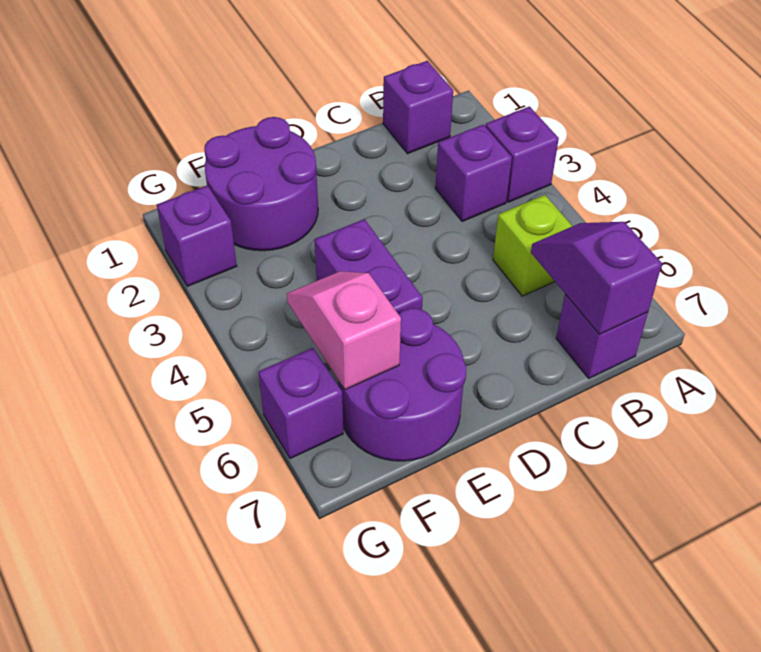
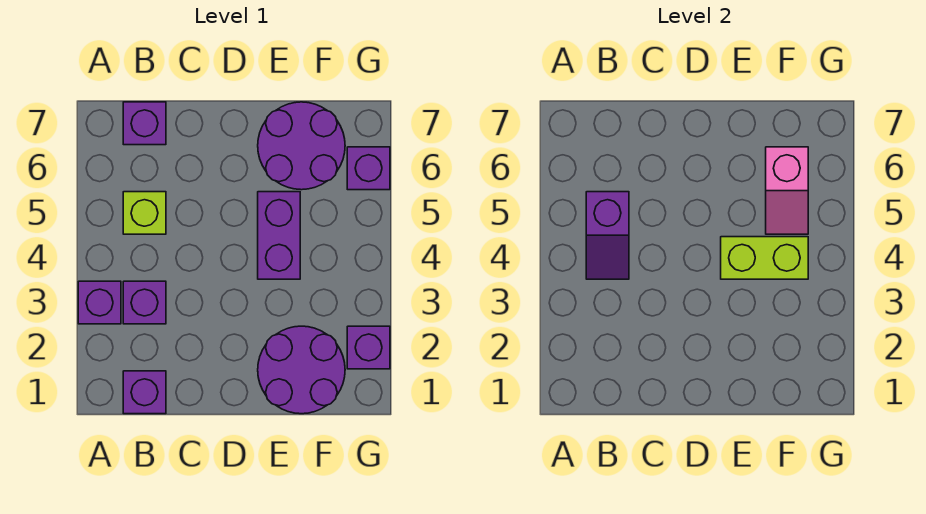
purple 1x2 slope [531,222,662,335] -> purple 1x2 slope moved to [586,192,629,279]
none -> lime 1x2 brick [721,237,808,279]

